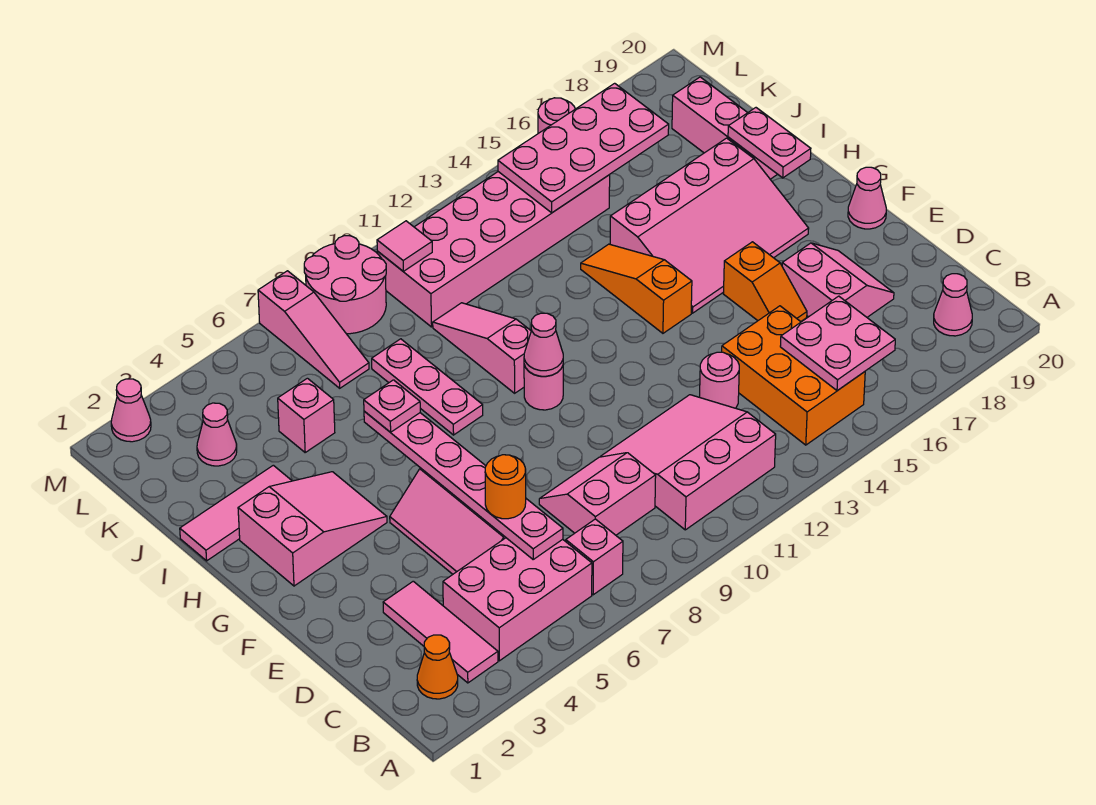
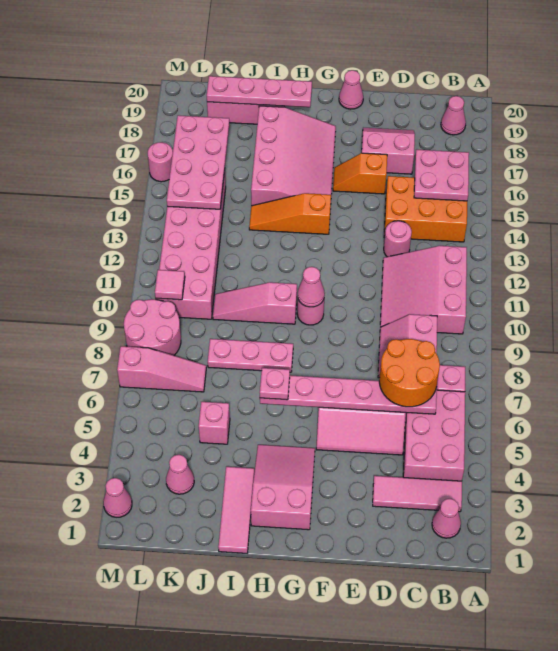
orange 1x1 cone [417,635,458,699] -> pink 1x1 cone [432,499,461,538]
orange 1x1 round brick [485,455,526,519] -> orange 2x2 round brick [379,339,440,407]
orange 1x2 slope [723,242,807,321] -> orange 1x2 slope turned to [333,153,387,194]
pink 1x2 plate [728,108,811,178] -> pink 1x4 plate [207,76,312,107]

